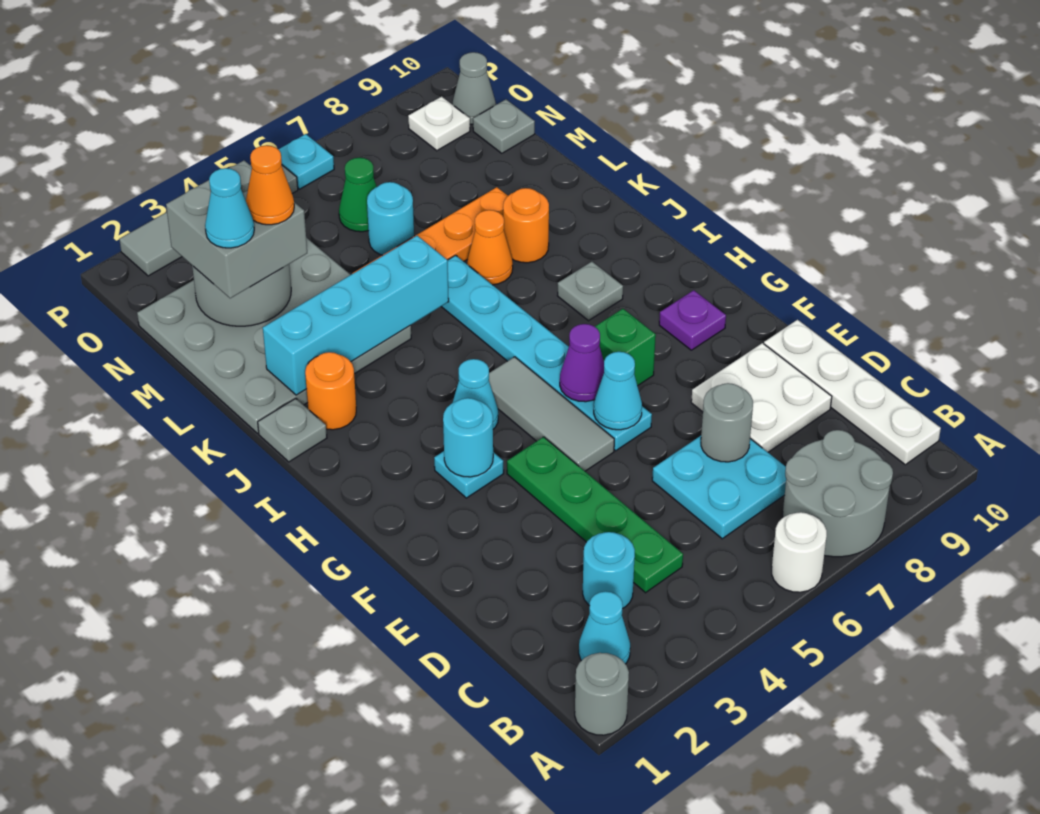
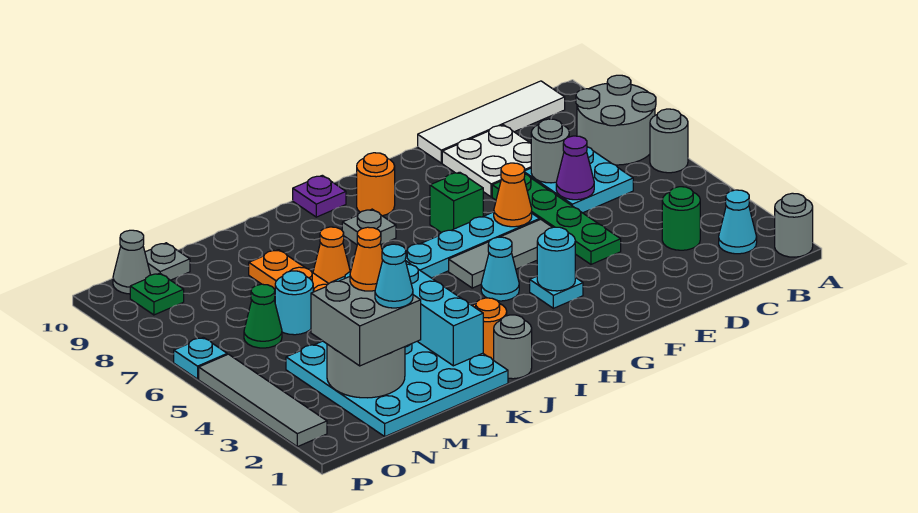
white 1x1 round brick [772,512,827,592] -> grey 1x1 round brick [650,109,688,173]
white 1x4 plate [764,320,941,465] -> white 1x4 tile [418,81,565,163]
cyan 1x1 round brick [583,532,635,608] -> green 1x1 round brick [662,187,700,250]
green 1x4 plate [507,437,683,593] -> green 1x4 plate turned to [492,174,621,264]
cyan 1x1 cone [594,352,642,430] -> orange 1x1 cone [494,163,532,227]
purple 1x1 cone [560,324,604,402] -> purple 1x1 cone moved to [556,136,594,200]
purple 1x1 plate [659,290,726,350] -> purple 1x1 plate moved to [293,175,346,217]
grey 1x1 plate [258,398,327,462] -> grey 1x1 round brick [494,315,532,379]
grey 4x4 plate [137,238,411,433] -> cyan 4x4 plate [286,341,508,436]
orange 1x1 round brick [503,188,549,263] -> orange 1x1 round brick moved to [357,153,395,216]
white 1x1 plate [408,96,470,151] -> green 1x1 plate [130,273,184,315]

